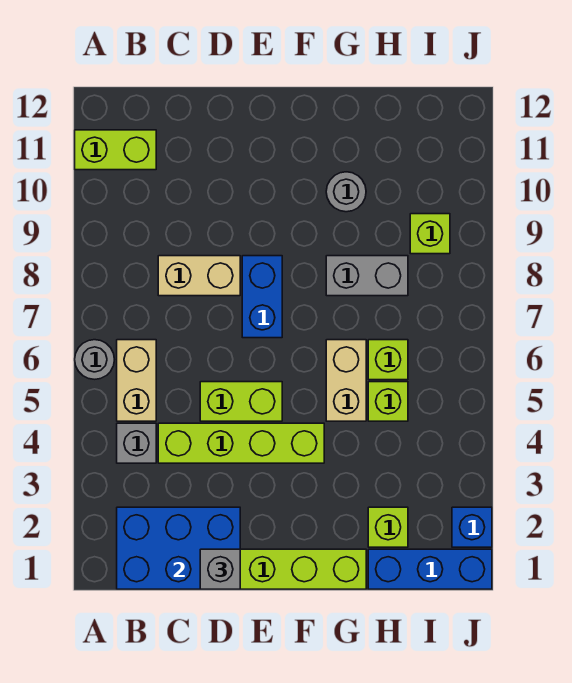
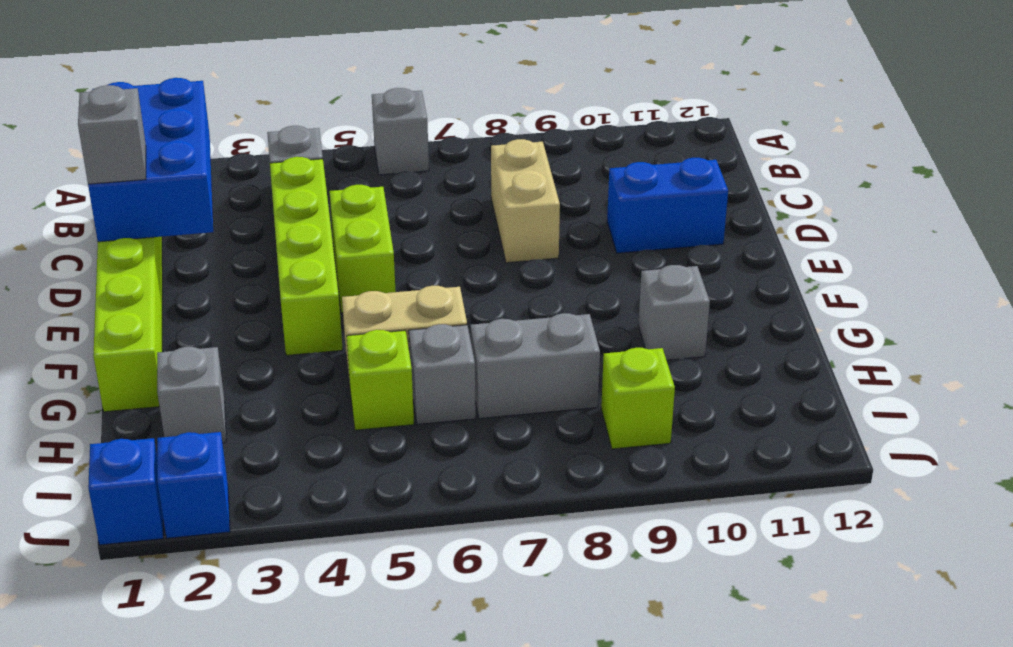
grey 1x1 round brick [75,340,114,379] -> grey 1x1 brick [372,88,429,175]
lime 1x2 brick [75,130,156,170] -> none
tan 1x2 brick [117,340,156,421] -> none
blue 1x2 brick [242,256,282,338] -> blue 1x2 brick moved to [607,158,728,253]
grey 1x2 brick [326,256,408,296] -> grey 1x2 brick turned to [470,313,600,419]
grey 1x1 round brick [326,172,366,212] -> grey 1x1 brick [638,265,710,360]
blue 1x3 brick [368,549,492,589] -> blue 1x1 brick [88,438,163,545]
lime 1x1 brick [368,507,408,547] -> grey 1x1 brick [157,347,226,443]
lime 1x1 brick [368,340,408,380] -> grey 1x1 brick [409,324,476,424]

